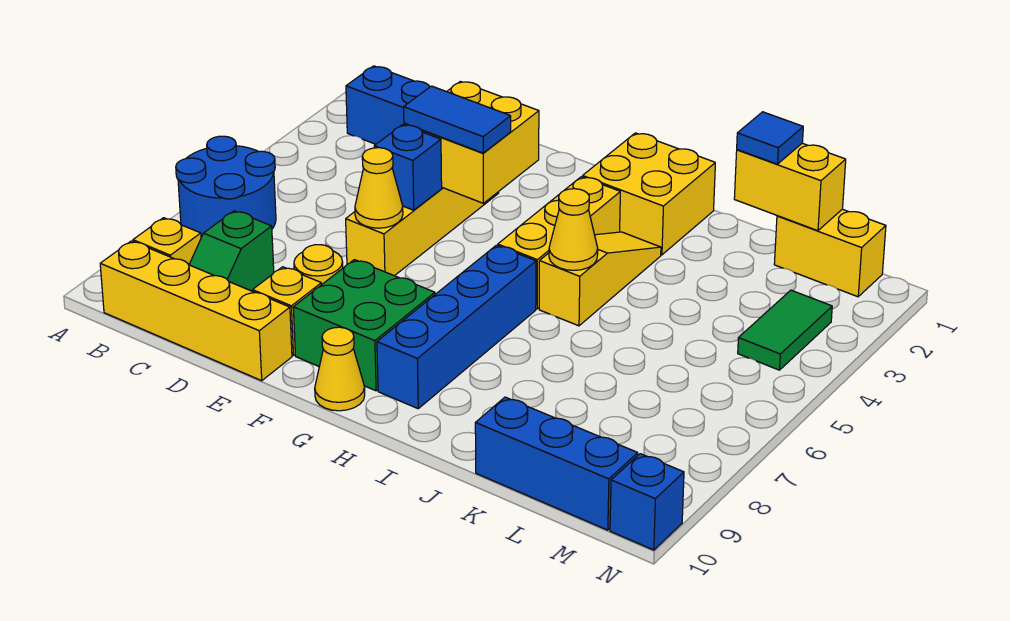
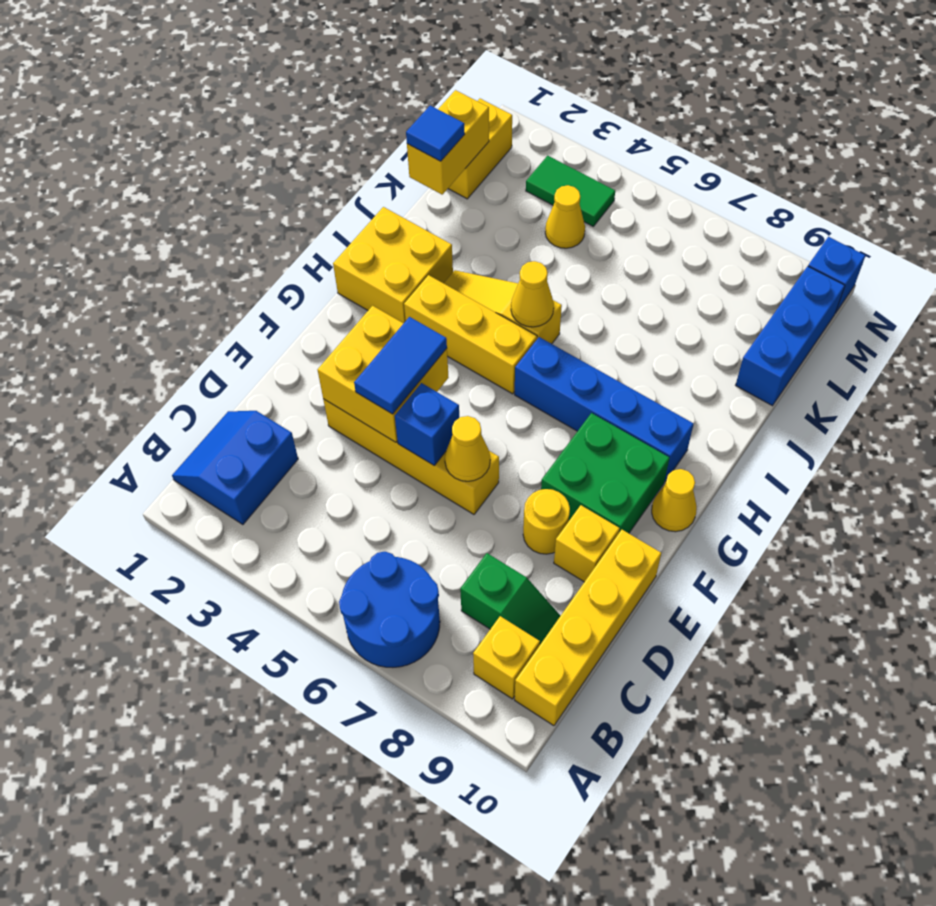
none -> yellow 1x1 cone [545,185,585,248]

